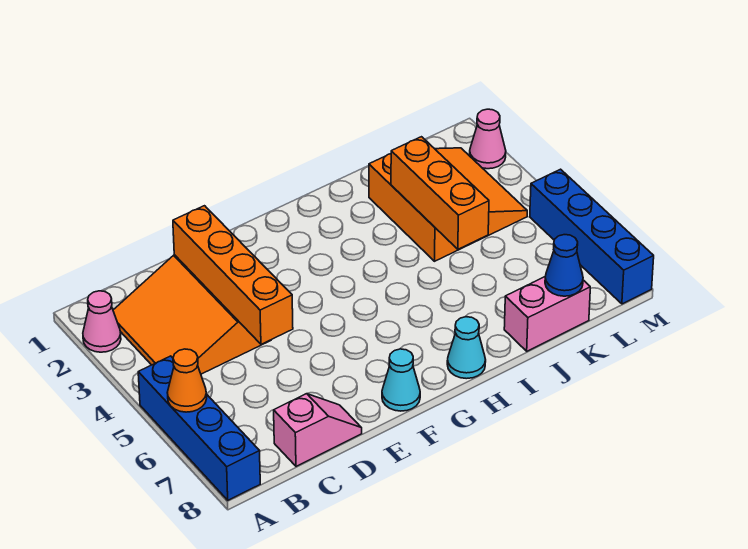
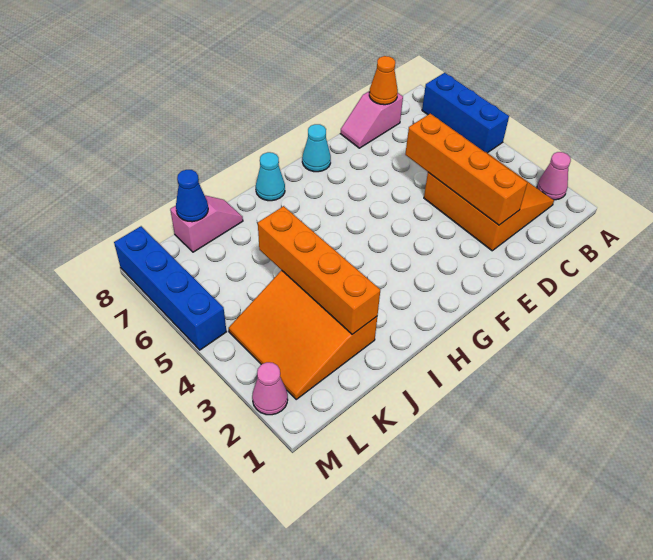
blue 1x4 brick [138,356,260,500] -> blue 1x3 brick [422,73,509,153]
orange 1x1 cone [167,349,207,412] -> orange 1x1 cone moved to [369,56,398,105]
orange 1x3 brick [391,137,489,249] -> orange 1x4 brick [258,206,380,334]
pink 1x2 brick [504,277,590,351] -> pink 1x2 slope [170,195,243,252]

